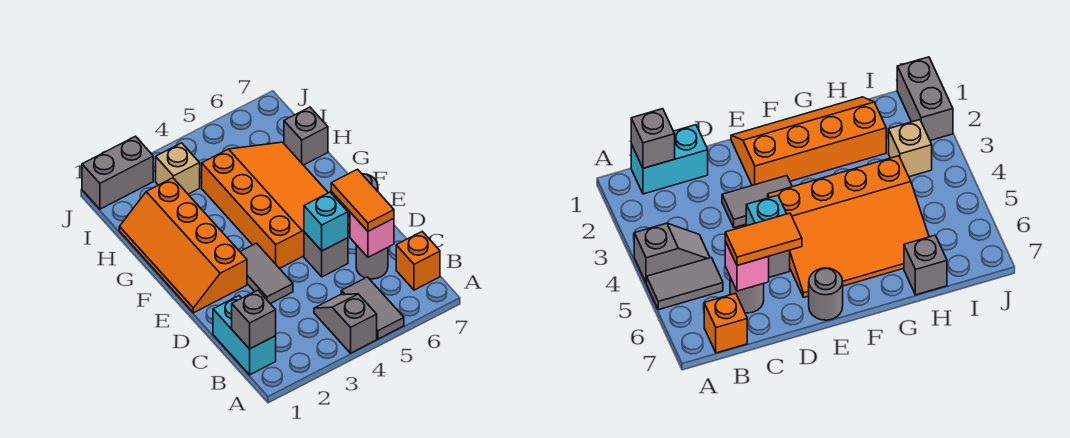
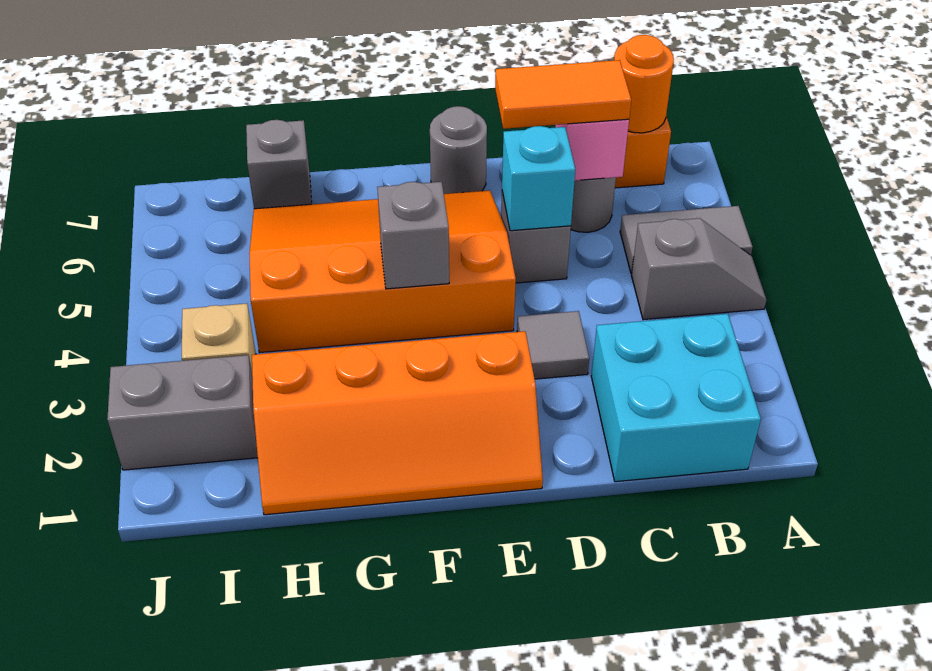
grey 1x2 slope [314,294,377,353] -> grey 1x2 slope turned to [631,218,766,320]
cyan 1x2 brick [213,296,276,375] -> cyan 2x2 brick [591,314,761,482]
grey 1x1 brick [232,290,276,349] -> grey 1x1 brick moved to [377,182,449,289]
none -> orange 1x1 round brick [614,35,674,133]
grey 1x2 tile [240,243,293,304] -> grey 1x1 tile [517,311,589,379]
grey 1x2 brick [82,136,153,209] -> grey 1x2 brick turned to [107,355,258,470]

